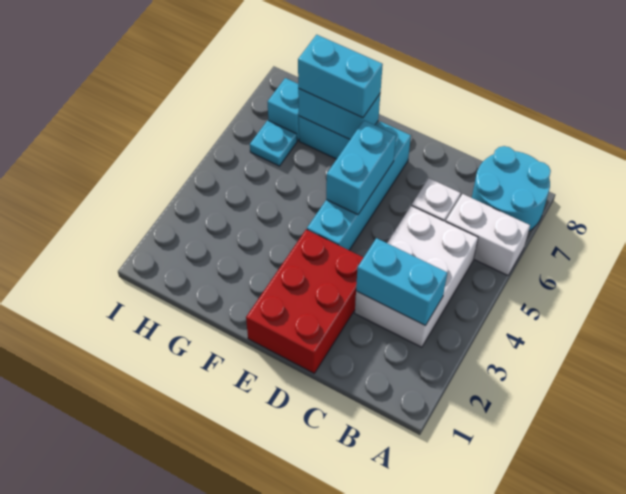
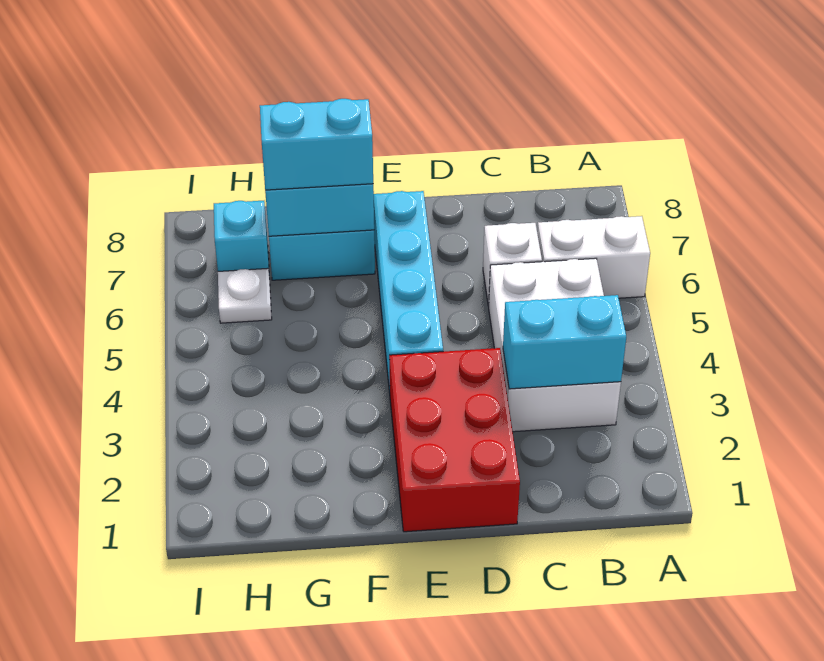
cyan 2x2 round brick [472,146,551,231] -> none
cyan 1x2 brick [326,120,396,215] -> none
cyan 1x1 plate [250,120,297,166] -> white 1x1 plate [218,268,272,323]

